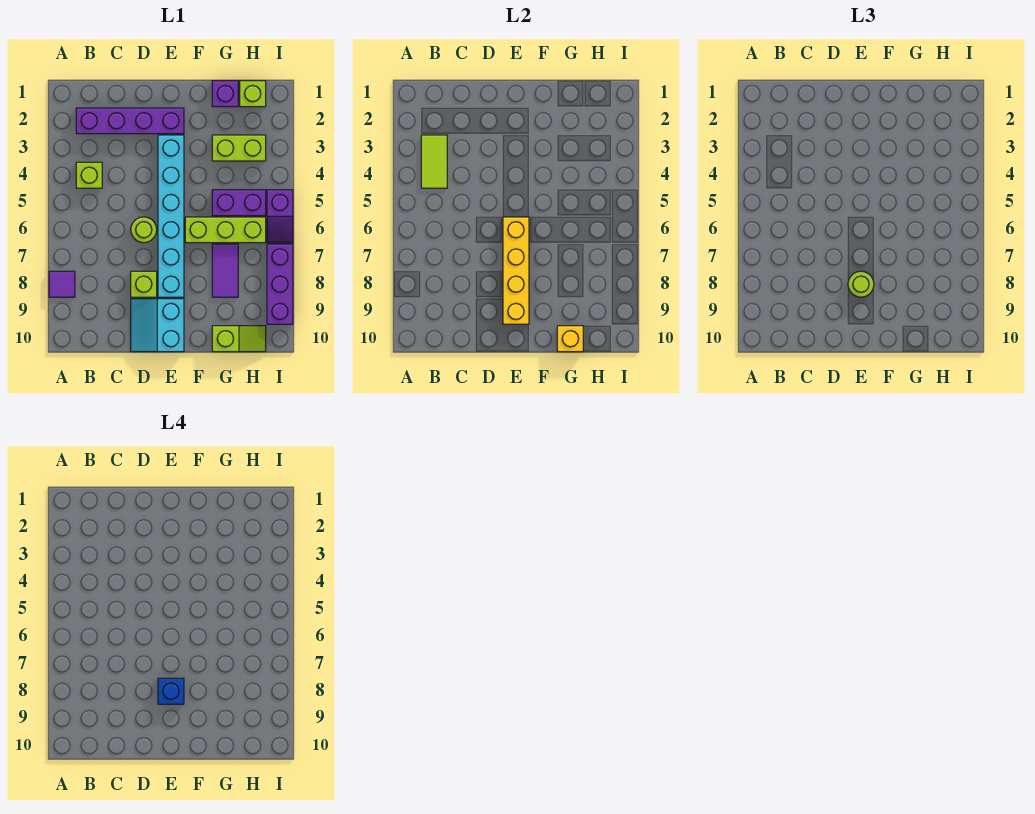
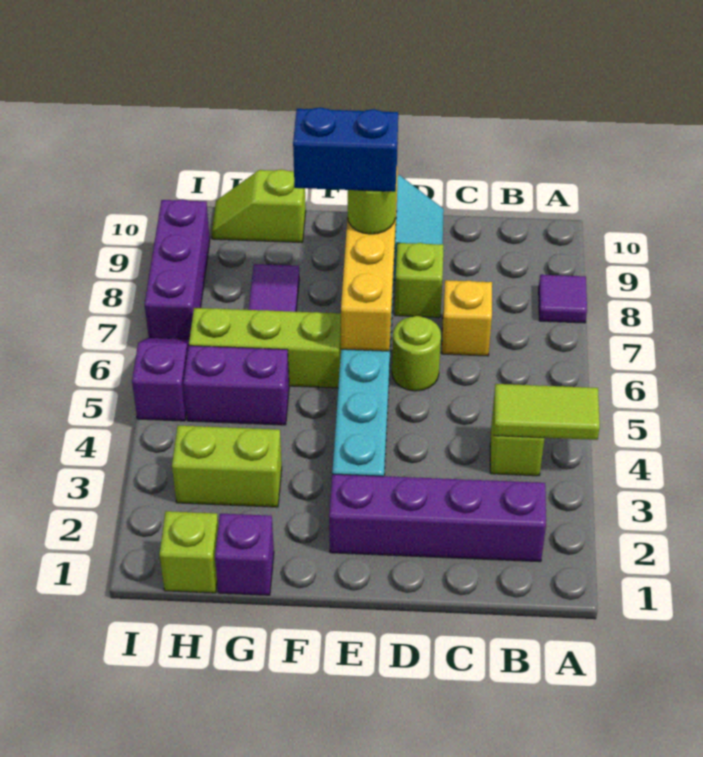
lime 1x2 tile [421,135,447,188] -> lime 1x2 tile turned to [494,384,600,440]
blue 1x1 brick [158,678,184,704] -> blue 1x2 brick [293,107,398,192]
yellow 1x1 brick [557,326,583,352] -> yellow 1x1 brick moved to [442,280,492,356]

